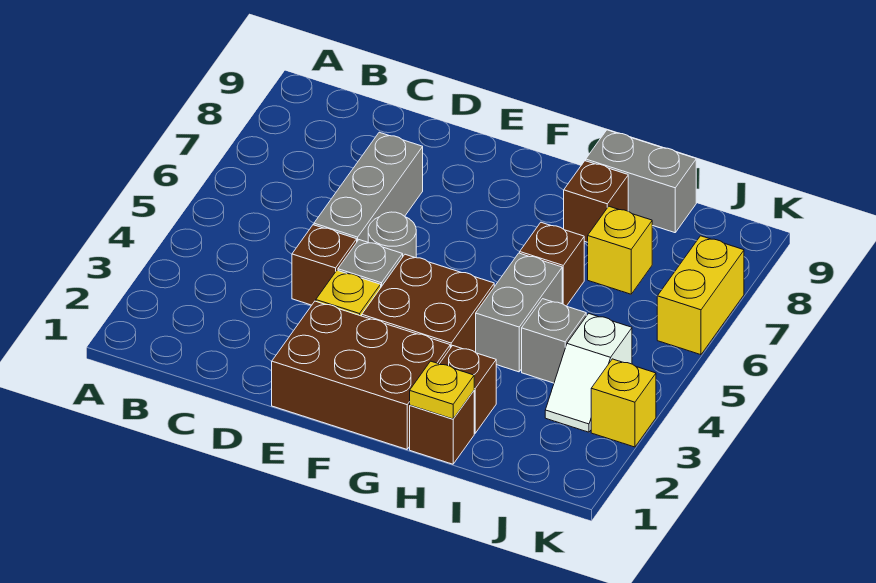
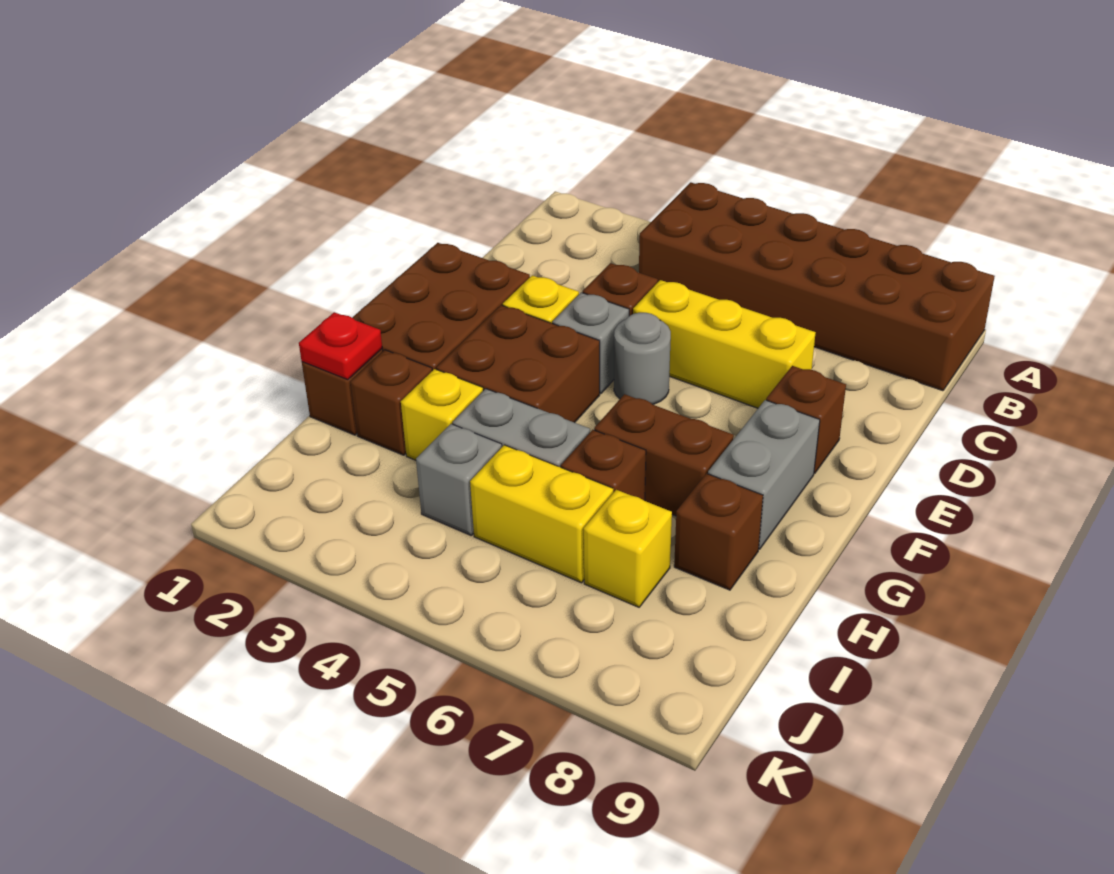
none -> brown 2x6 brick [639,182,995,391]
grey 1x3 brick [314,132,423,242] -> yellow 1x3 brick [633,280,816,408]
none -> brown 1x1 brick [766,366,846,473]
none -> brown 1x2 brick [594,394,734,516]
yellow 1x1 plate [410,361,474,419] -> red 1x1 plate [299,312,382,380]
grey 1x2 brick [586,130,696,233] -> grey 1x2 brick moved to [708,400,820,549]
white 1x2 slope [545,313,632,432] -> none
yellow 1x1 brick [591,359,656,447] -> yellow 1x1 brick moved to [401,369,483,460]
yellow 1x2 brick [657,236,744,355] -> yellow 1x2 brick moved to [470,445,613,583]

